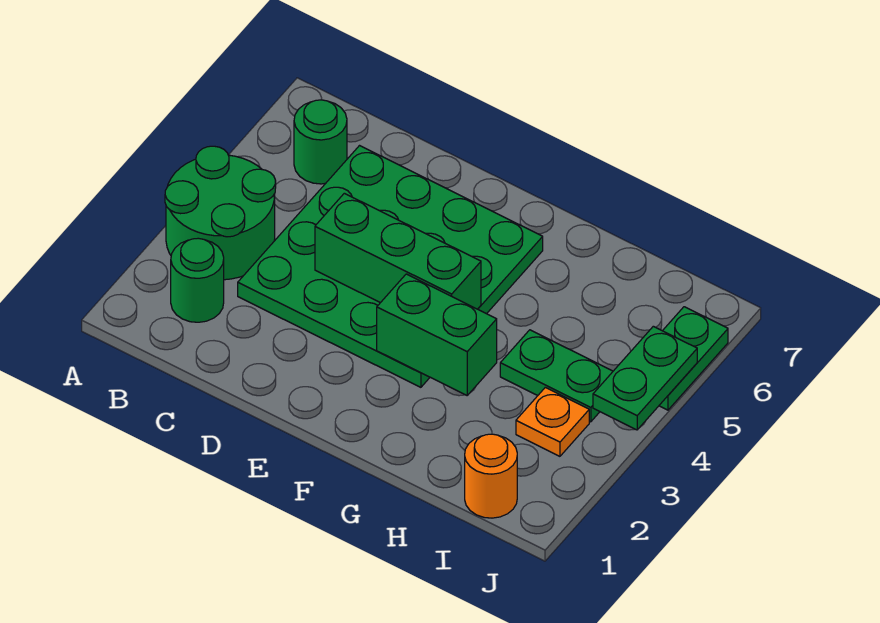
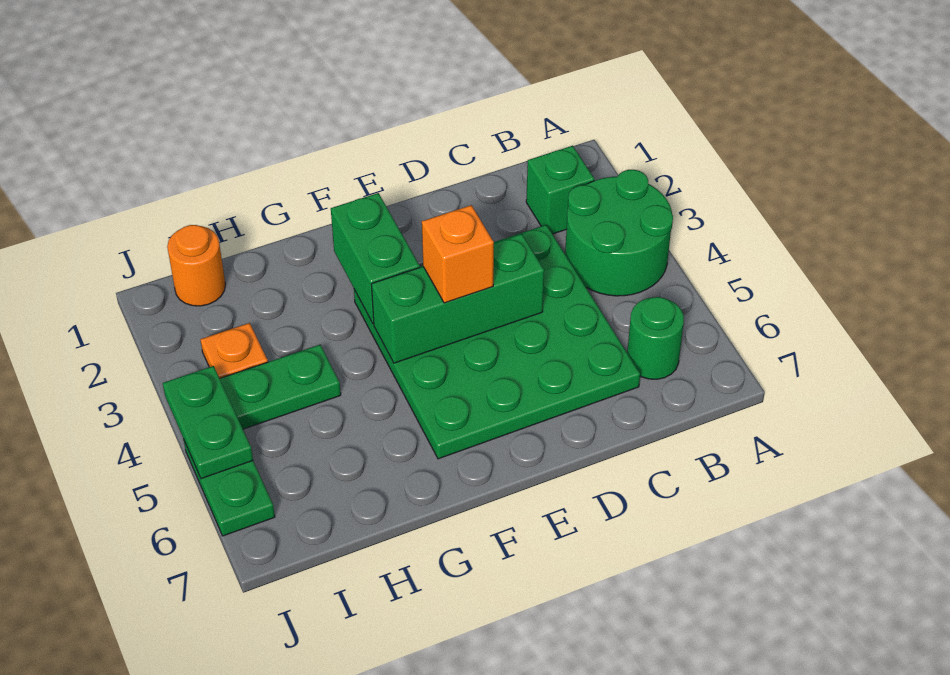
green 1x1 round brick [171,238,224,322] -> green 1x1 brick [526,146,594,234]
none -> orange 1x1 brick [422,205,494,303]
green 1x2 brick [377,274,497,395] -> green 1x2 brick turned to [331,193,420,324]

